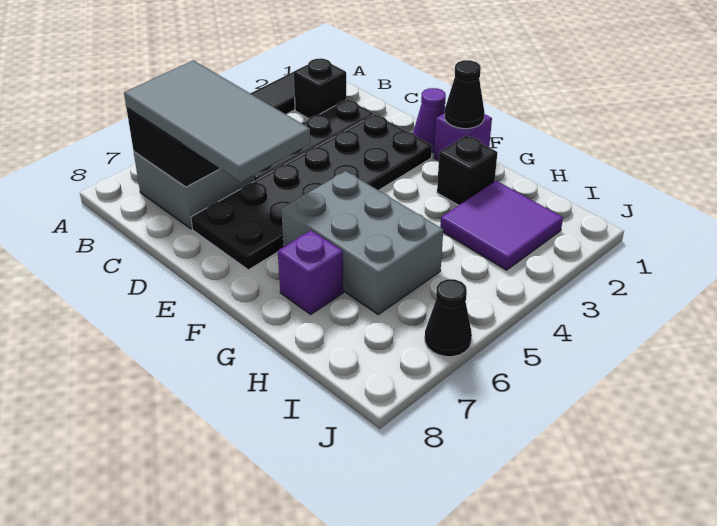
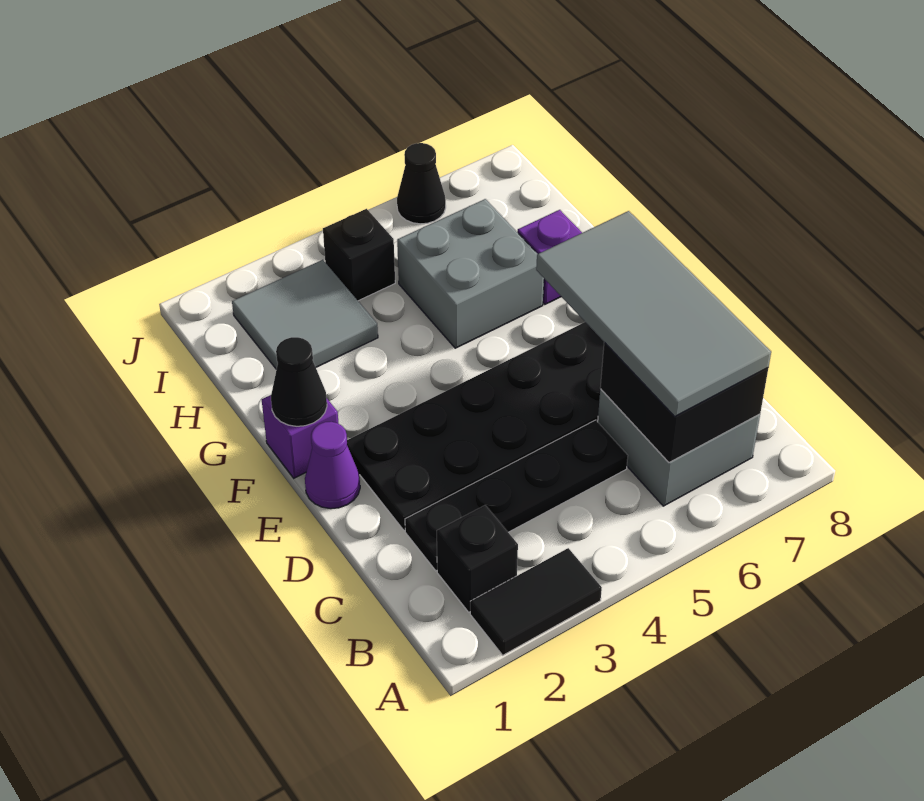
grey 2x3 brick [281,171,443,314] -> grey 2x2 brick [397,199,544,348]
black 1x1 brick [437,135,498,205] -> black 1x1 brick moved to [323,209,395,301]
purple 2x2 tile [440,181,563,270] -> grey 2x2 tile [232,260,378,369]

